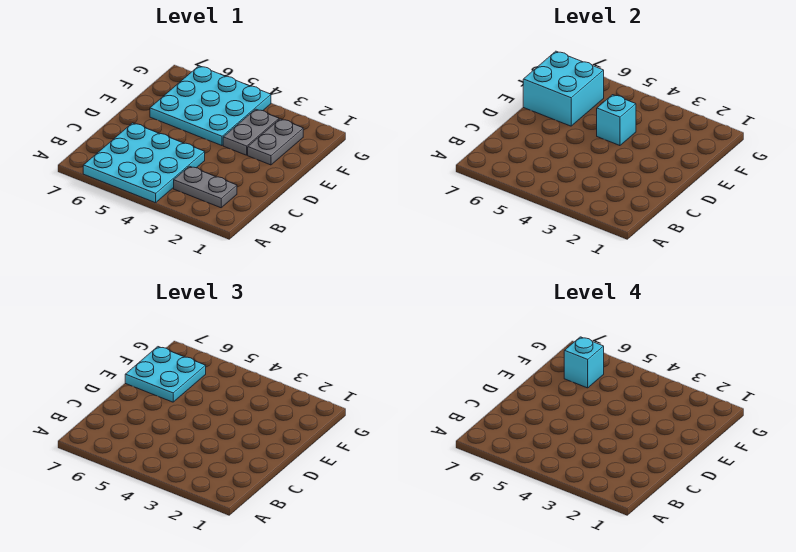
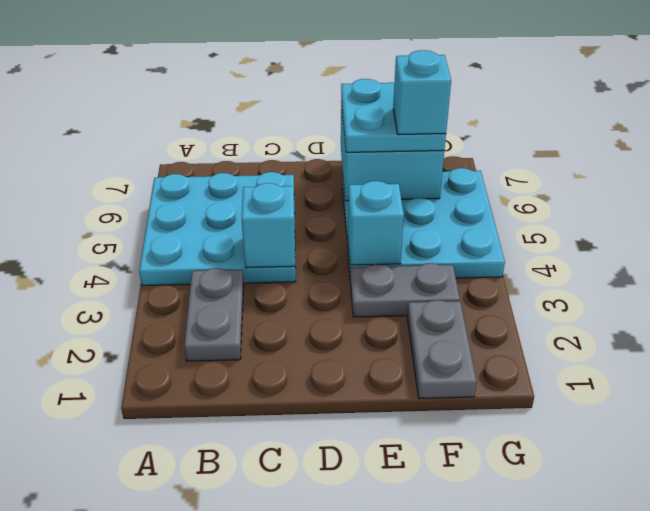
none -> cyan 1x1 brick [242,183,295,268]
grey 1x2 plate [248,119,303,165] -> grey 1x2 plate turned to [407,300,477,399]

